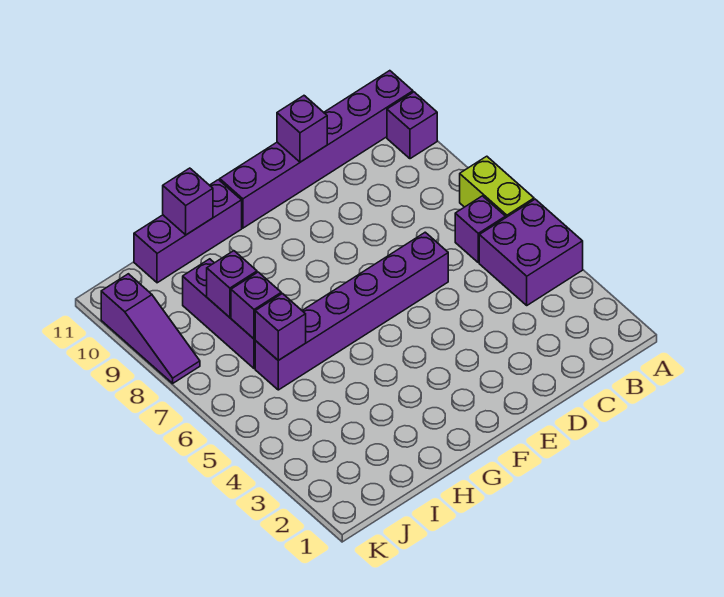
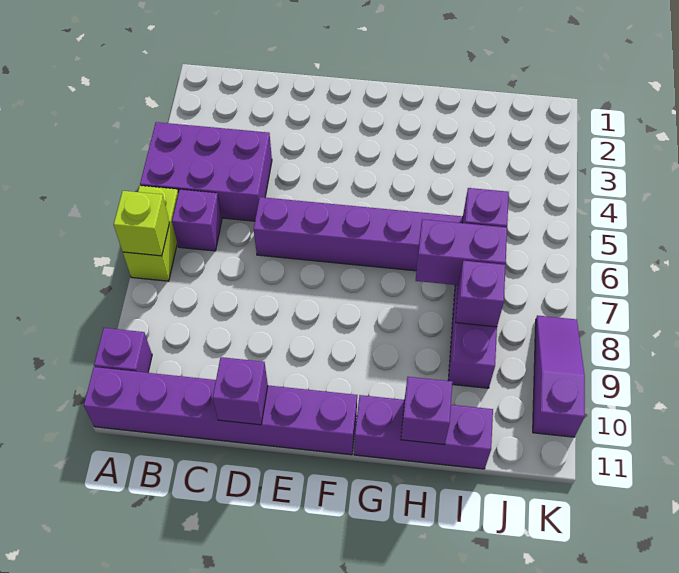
purple 2x2 brick [479,199,583,305] -> purple 2x3 brick [140,122,272,221]
none -> lime 1x1 brick [114,191,170,256]
purple 1x1 brick [231,272,281,339] -> purple 1x2 brick [416,219,507,285]

